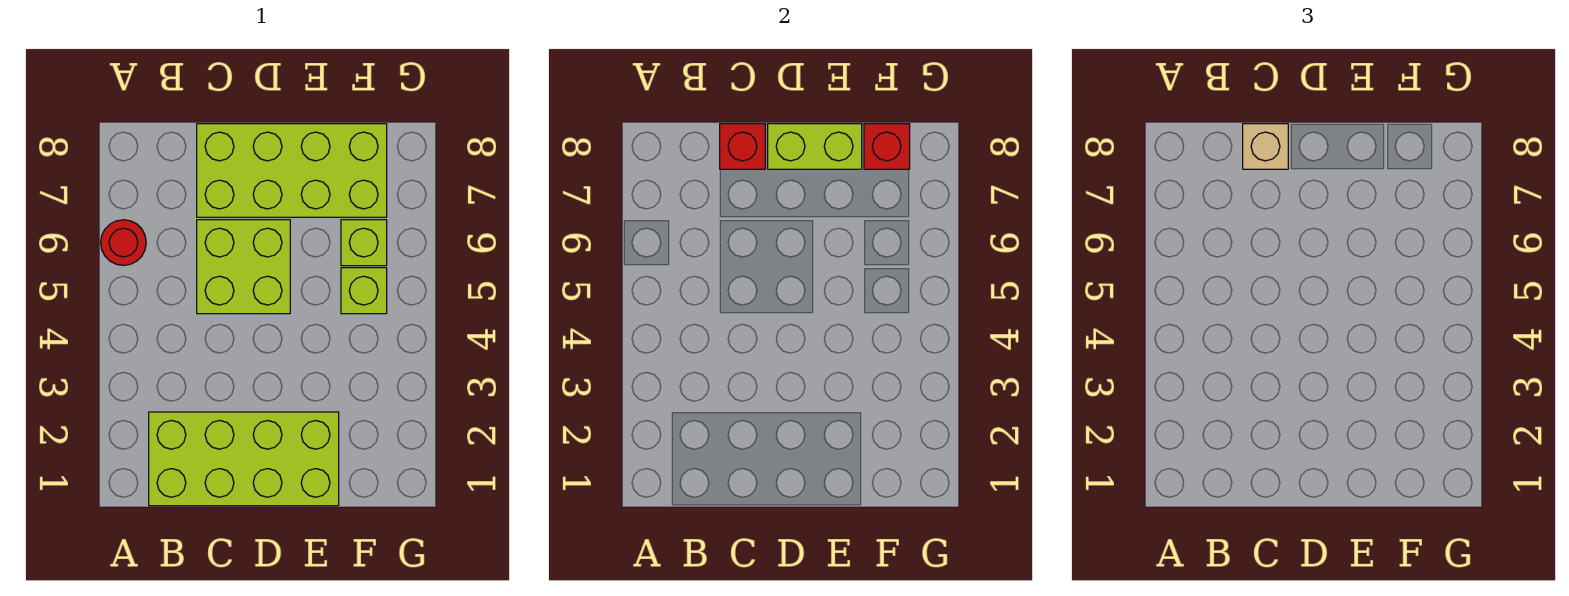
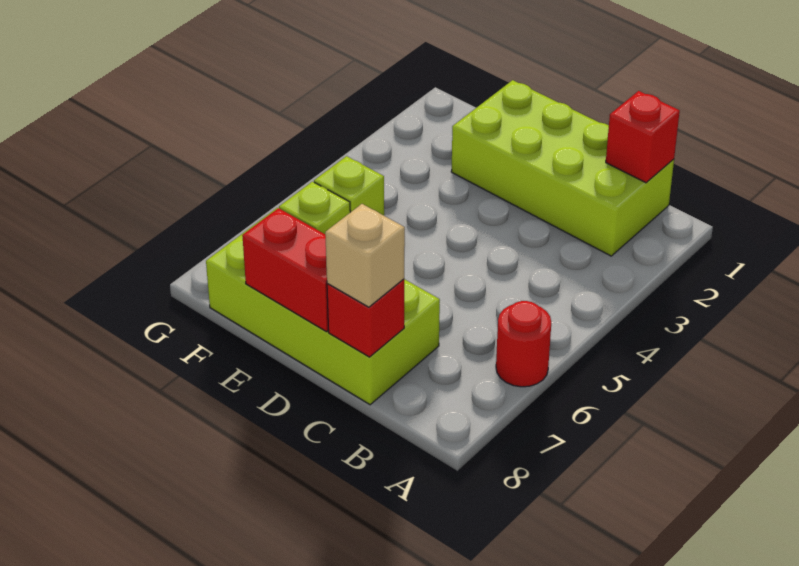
lime 2x2 brick [197,220,290,314] -> none
lime 1x2 brick [768,124,862,169] -> red 1x2 brick [242,208,329,332]
red 1x1 brick [864,124,910,169] -> red 1x1 brick moved to [606,91,680,183]

